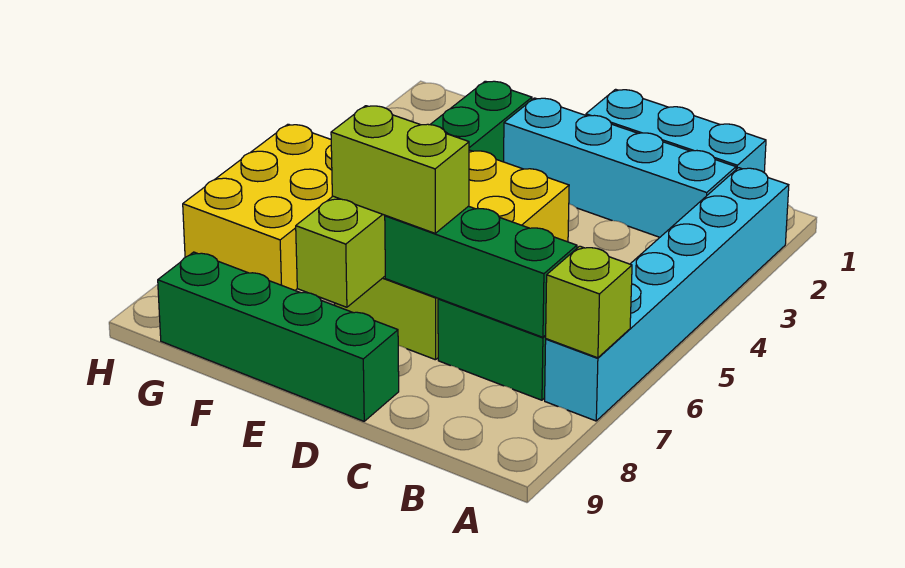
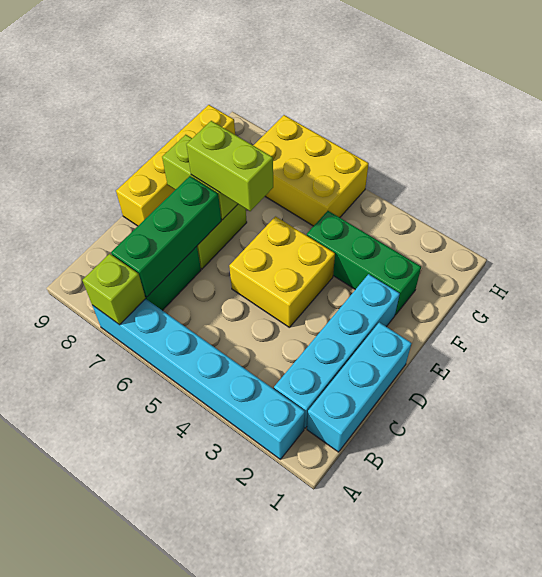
lime 1x2 brick [331,106,469,233] -> lime 1x2 brick turned to [186,121,273,211]
green 1x4 brick [158,252,399,421] -> yellow 1x4 brick [116,105,235,226]

